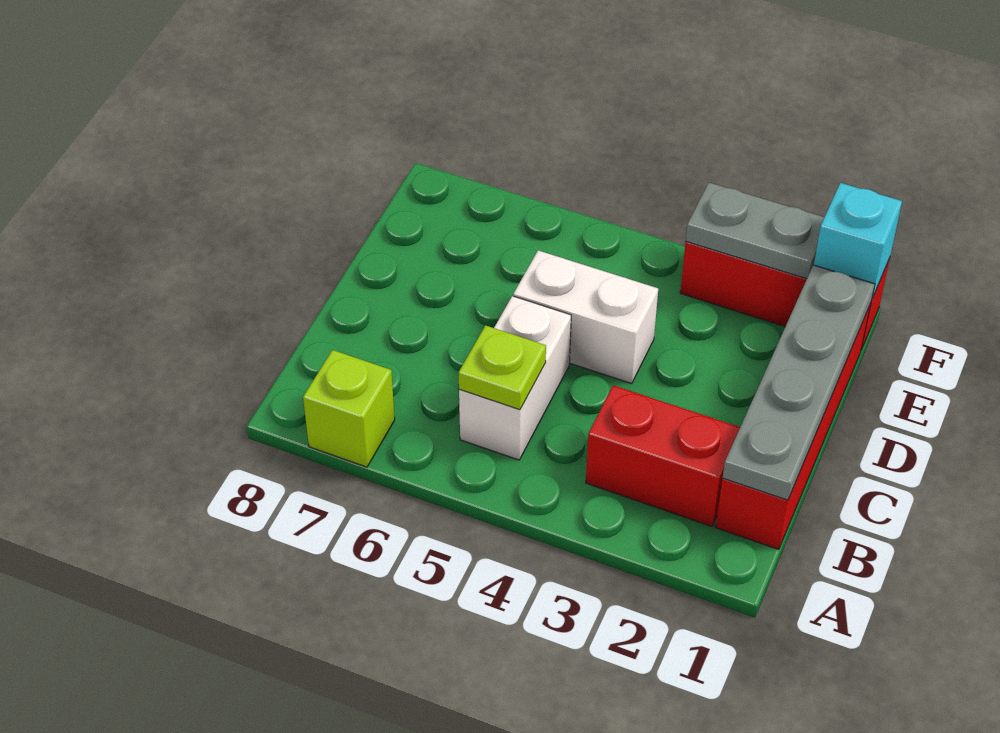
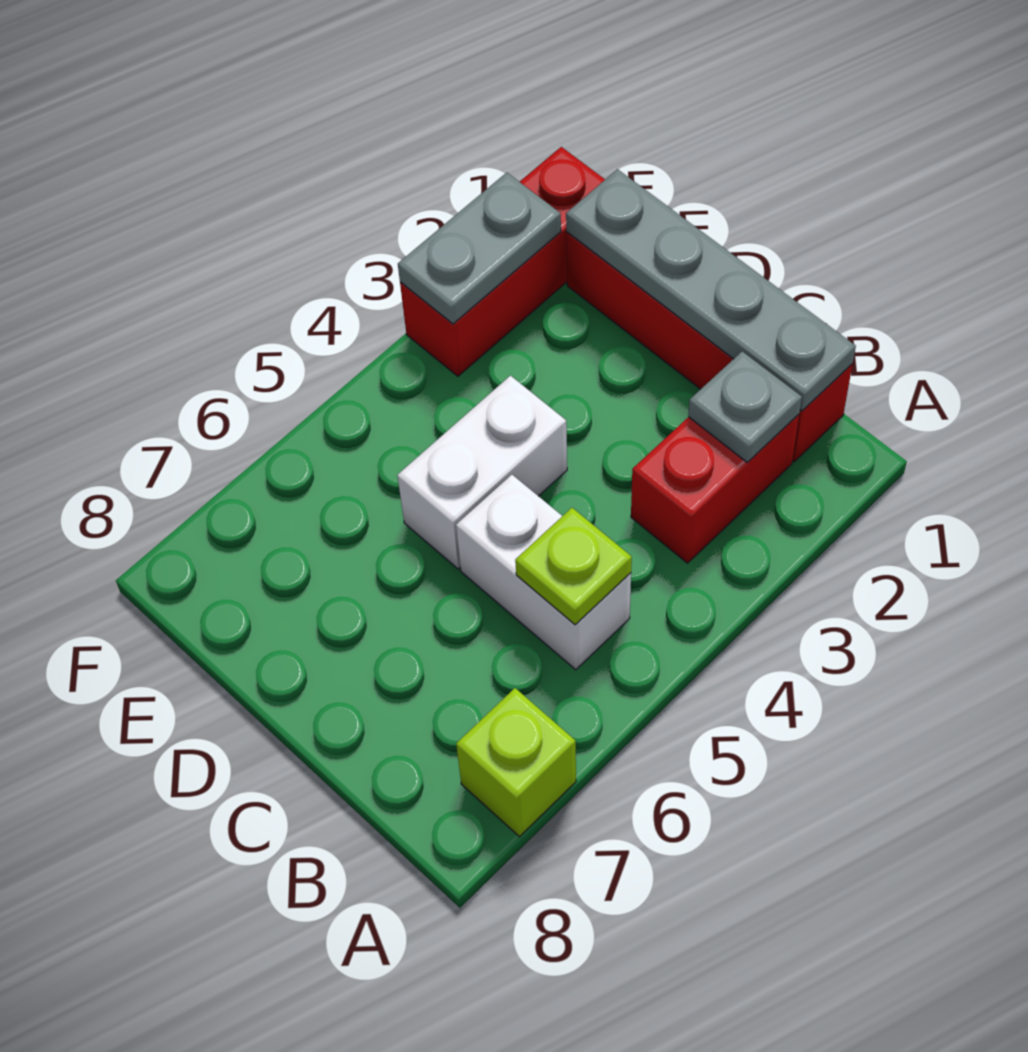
none -> grey 1x1 plate [688,351,802,463]
cyan 1x1 brick [814,183,902,298] -> none

